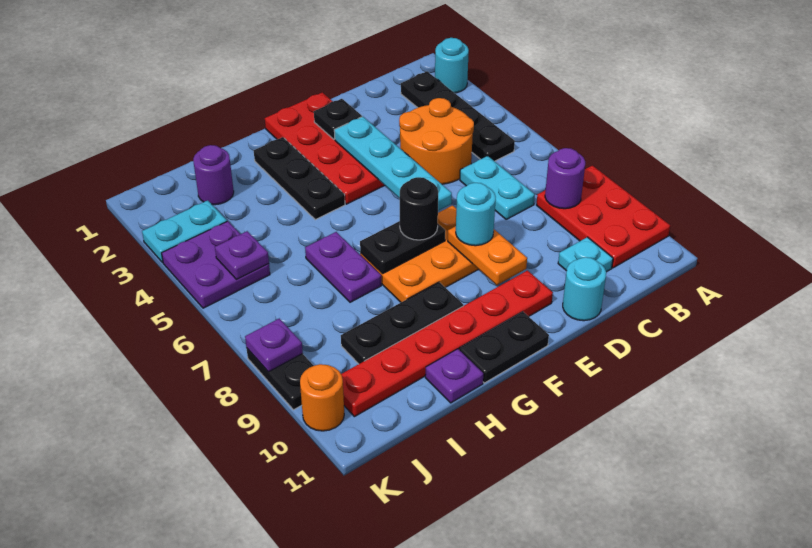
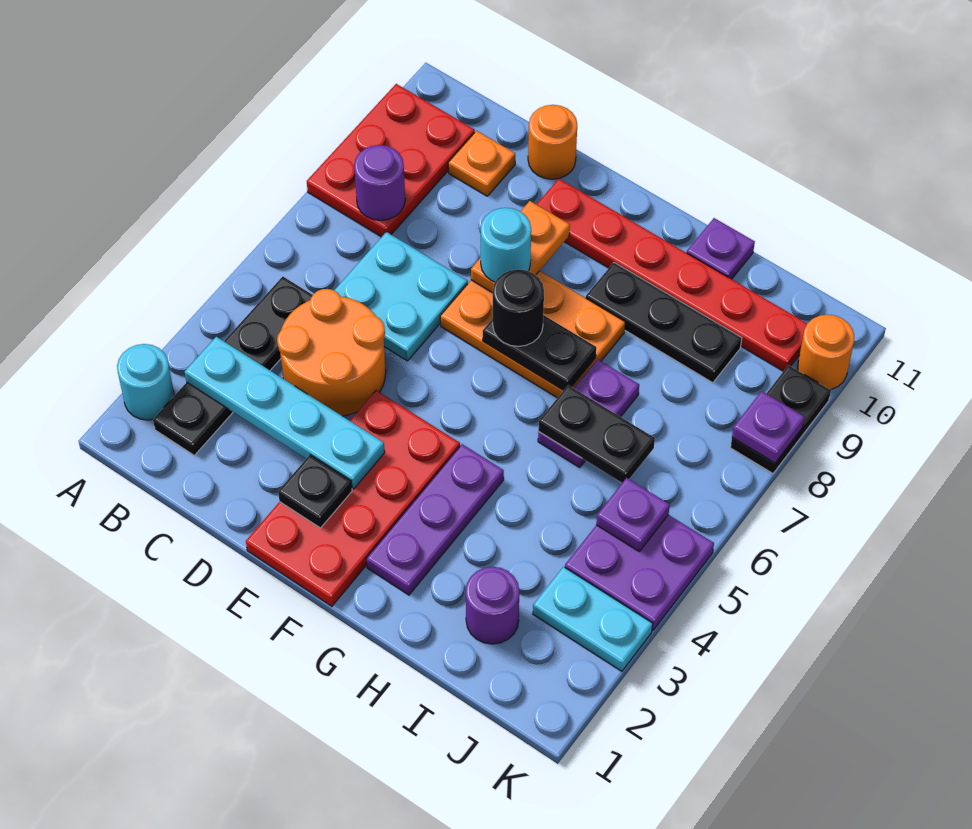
cyan 1x2 plate [460,156,535,219] -> cyan 2x2 plate [334,232,468,361]
cyan 1x1 plate [558,237,613,272] -> orange 1x1 plate [448,131,515,196]
cyan 1x1 round brick [563,257,606,321] -> orange 1x1 round brick [528,105,577,179]
cyan 1x4 plate [334,117,452,211] -> cyan 1x4 plate turned to [185,337,385,489]
black 1x2 plate [459,312,549,383] -> black 1x2 plate moved to [538,385,655,483]
black 1x3 plate [254,137,345,220] -> purple 1x3 plate [367,444,504,595]

